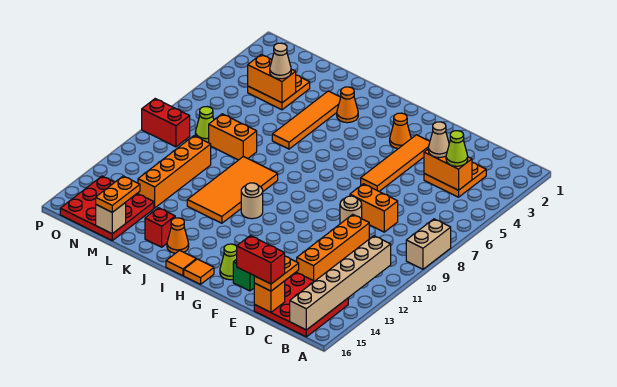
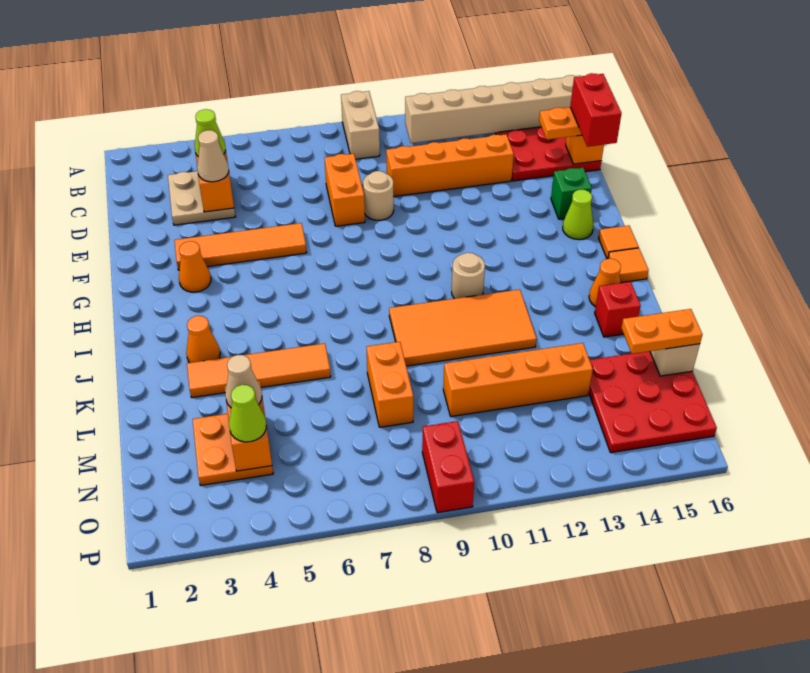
tan 1x2 brick [406,219,451,269] -> tan 1x2 brick turned to [341,91,380,159]
orange 2x2 plate [424,162,486,197] -> tan 2x2 plate [168,171,235,225]
lime 1x1 cone [195,107,214,142] -> lime 1x1 cone moved to [229,385,266,442]

